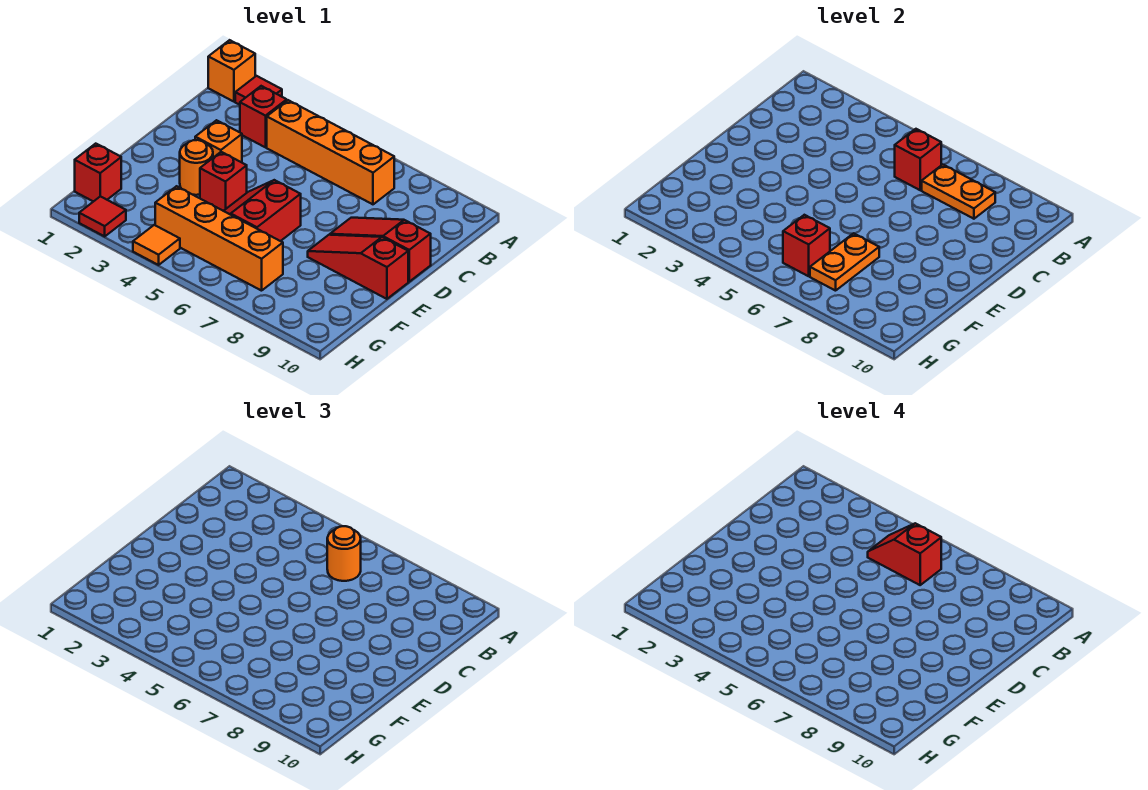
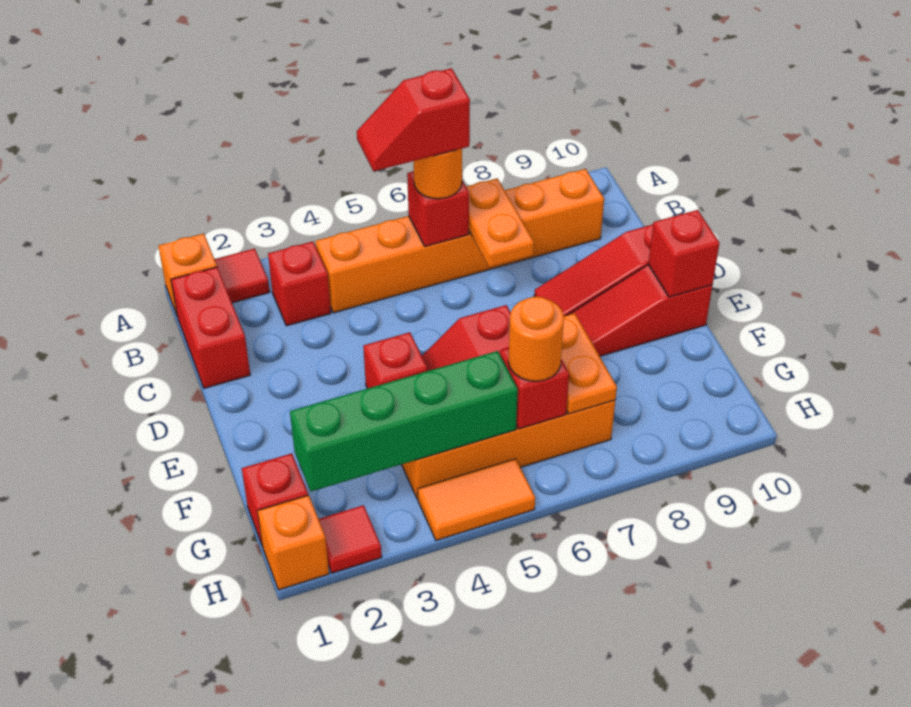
none -> red 1x2 brick [171,267,250,388]
orange 1x4 brick [267,100,394,204] -> orange 1x6 brick [316,169,604,313]
orange 1x2 plate [922,165,995,219] -> orange 1x2 plate turned to [466,178,534,267]
orange 1x1 brick [195,120,242,162] -> orange 1x1 brick moved to [258,495,329,590]
orange 1x1 round brick [180,140,213,195] -> orange 1x1 round brick moved to [508,297,564,381]
none -> red 1x1 brick [648,210,719,297]
none -> green 1x4 brick [290,351,518,492]
orange 1x1 tile [133,225,180,265] -> orange 1x2 tile [418,459,535,540]

